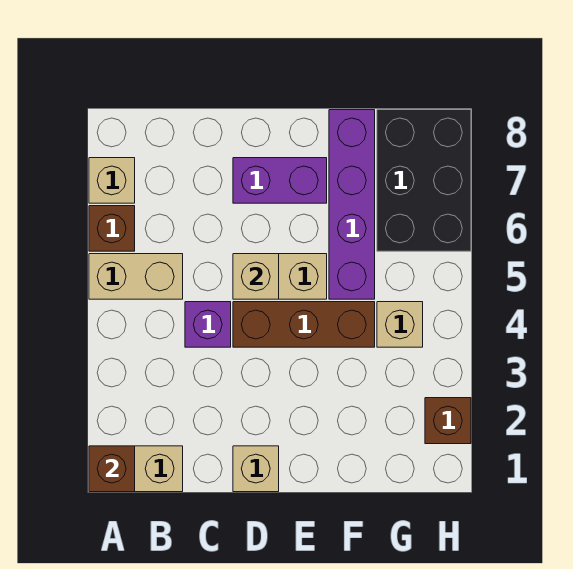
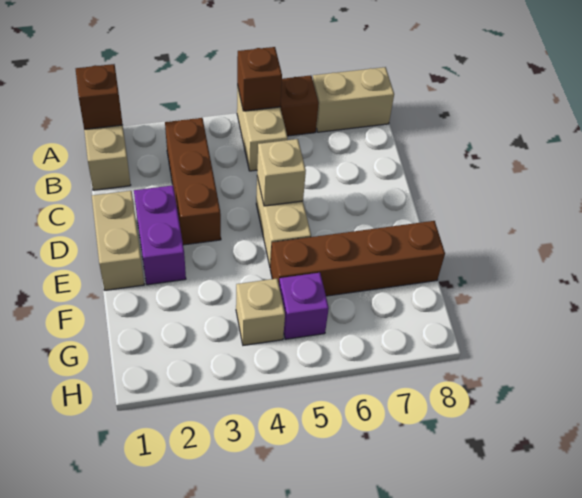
tan 1x1 brick [89,158,135,203] -> tan 1x2 brick [313,67,394,132]
purple 1x1 brick [185,302,231,347] -> purple 1x1 brick moved to [279,273,329,339]
tan 1x1 brick [233,446,279,492] -> tan 1x2 brick [92,191,144,290]
brown 1x3 brick [233,302,375,347] -> brown 1x3 brick moved to [165,118,221,245]
purple 1x2 brick [233,158,327,203] -> purple 1x2 brick moved to [134,185,186,285]
purple 1x4 brick [329,110,375,299] -> brown 1x4 brick [270,221,445,296]
black 2x3 brick [377,110,471,251] -> none
brown 1x1 brick [425,398,471,444] -> brown 1x1 brick moved to [237,47,282,111]

